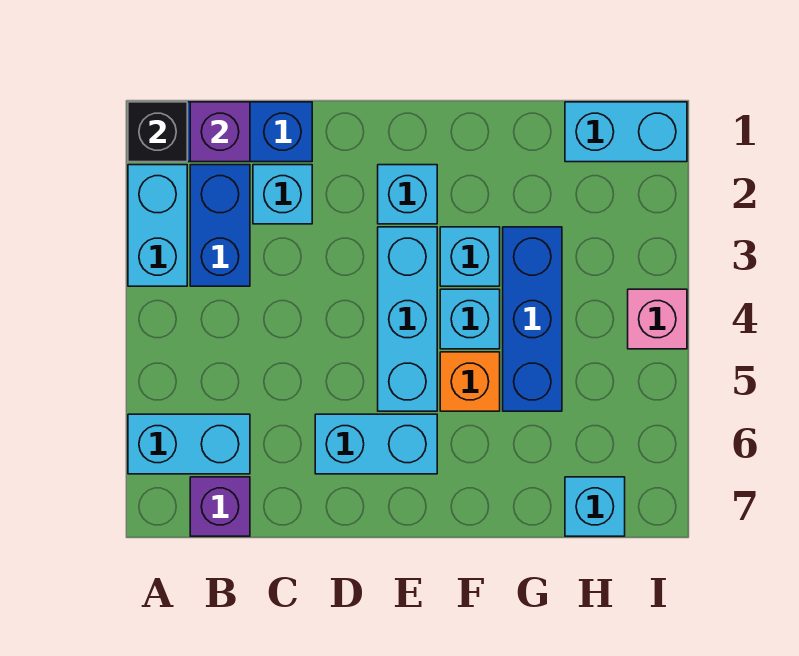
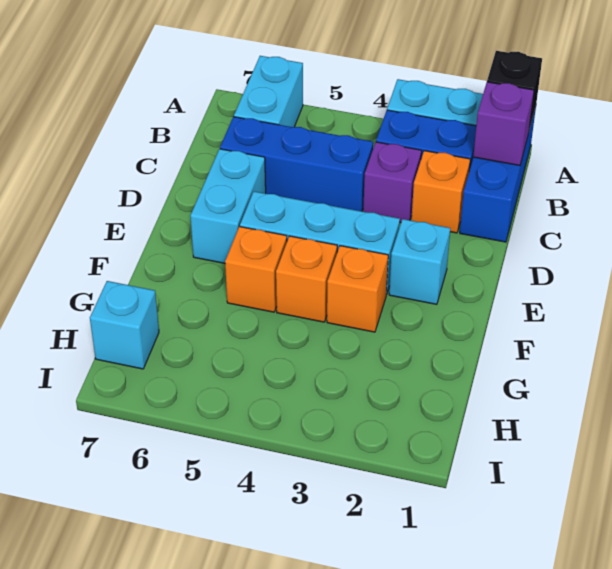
purple 1x1 brick [190,477,250,536] -> purple 1x1 brick moved to [363,142,422,223]
cyan 1x1 brick [253,165,312,224] -> orange 1x1 brick [411,151,470,233]
cyan 1x1 brick [440,227,500,286] -> orange 1x1 brick [327,246,388,332]
cyan 1x1 brick [440,289,500,349] -> orange 1x1 brick [276,236,337,322]
blue 1x3 brick [503,227,562,411] -> blue 1x3 brick moved to [220,117,373,211]
cyan 1x2 brick [565,102,687,162] -> none
pink 1x1 brick [628,289,687,349] -> none

